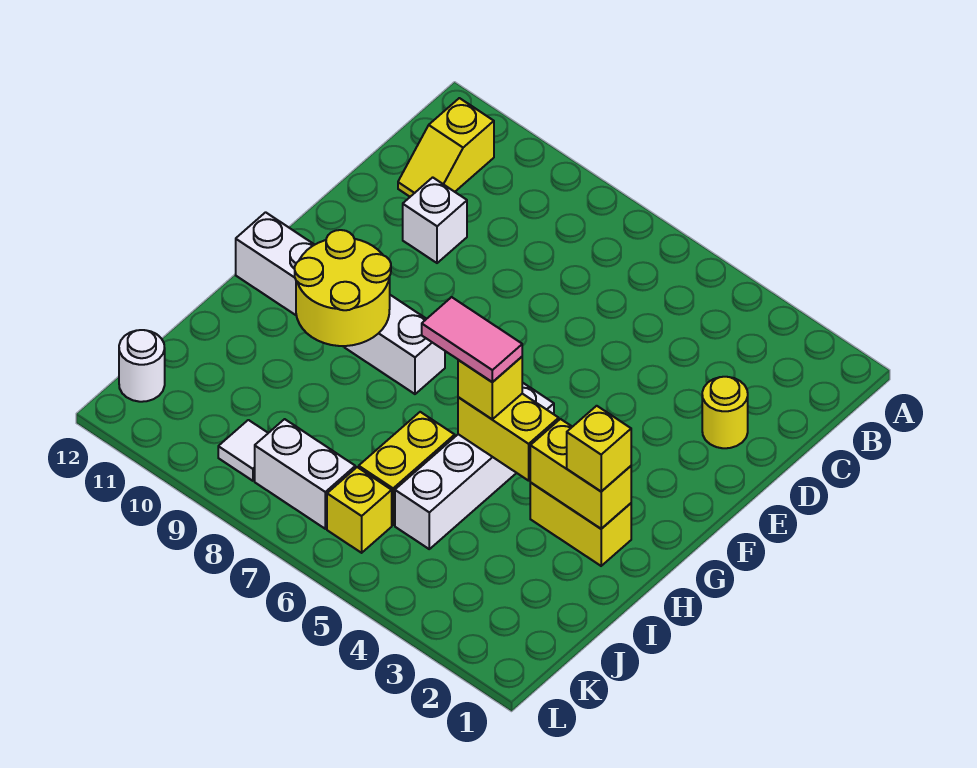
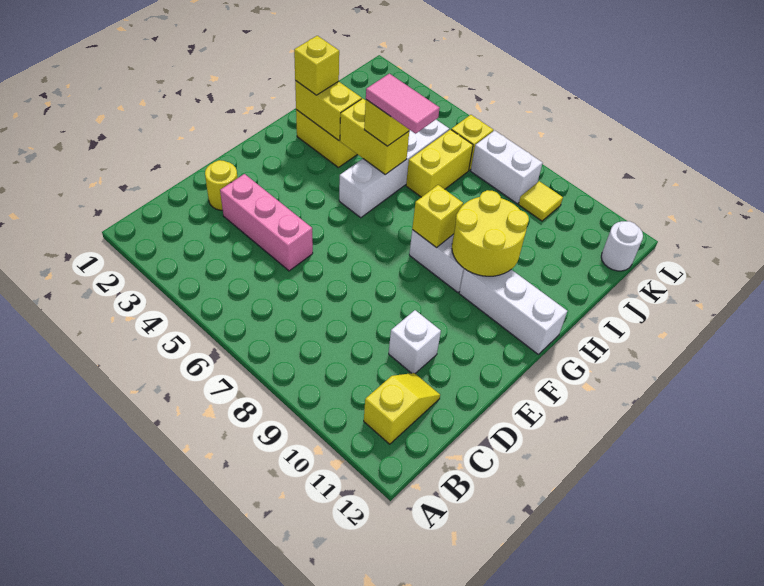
none -> pink 1x3 brick [220,174,313,271]
none -> yellow 1x1 brick [412,185,463,248]
white 1x1 tile [218,420,268,481] -> yellow 1x1 tile [519,181,563,221]

